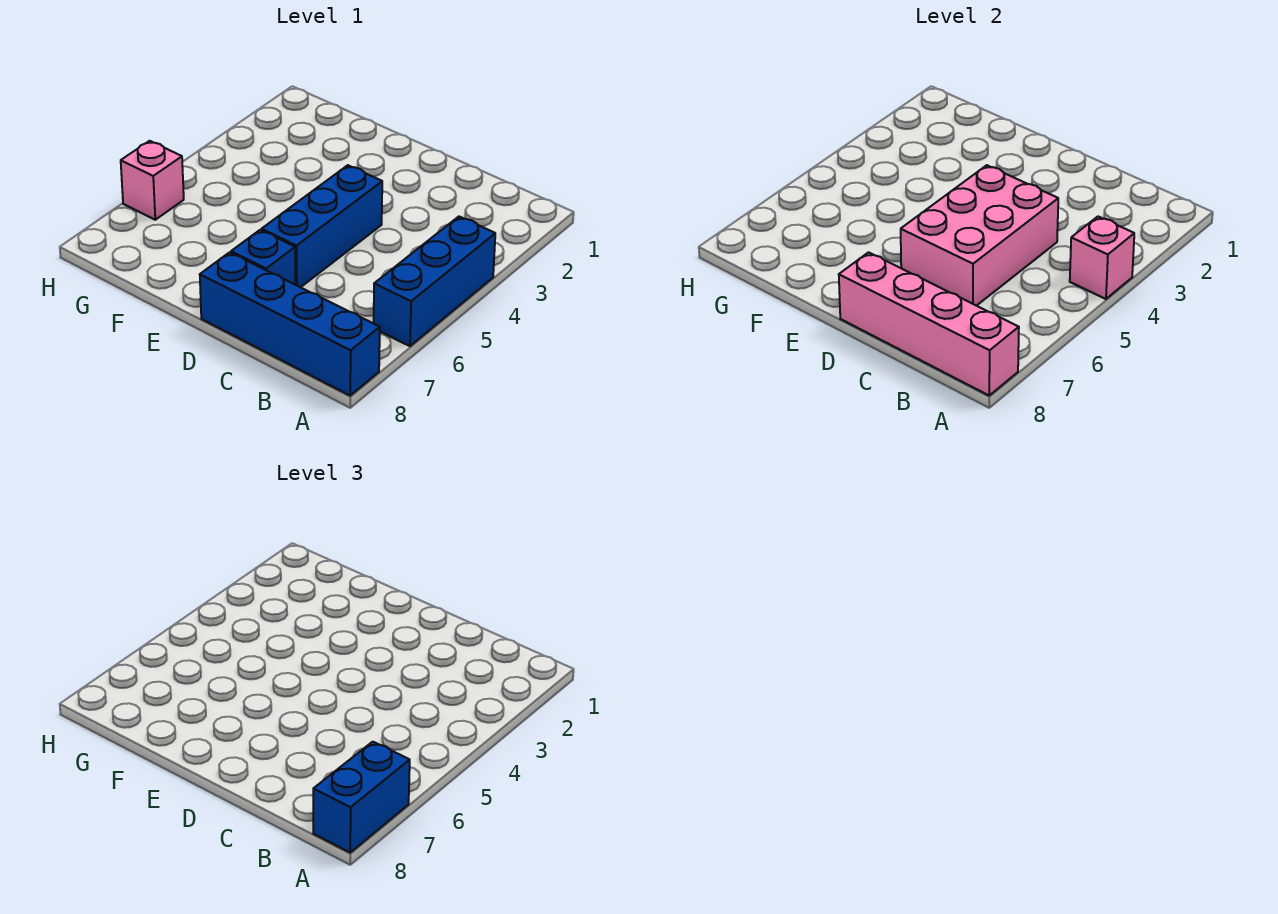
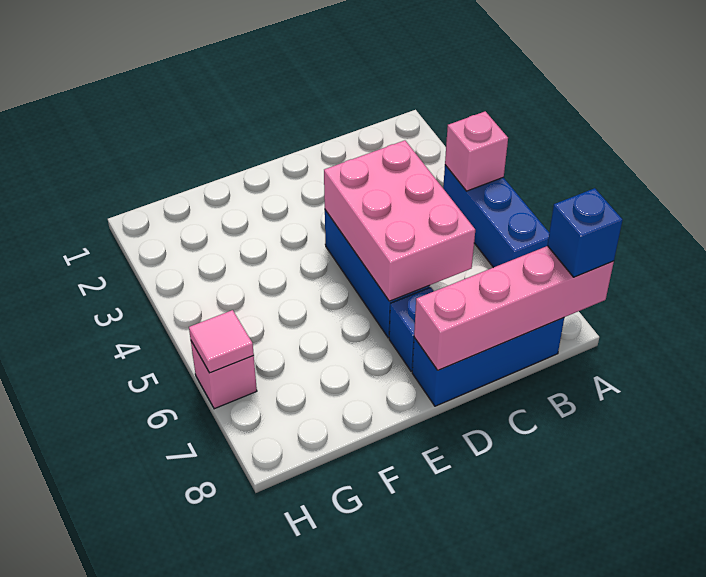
blue 1x2 brick [313,742,410,852] -> blue 1x1 brick [547,188,623,277]
blue 1x4 brick [200,252,380,395] -> blue 1x3 brick [412,318,564,406]
none -> pink 1x1 tile [189,310,254,373]

